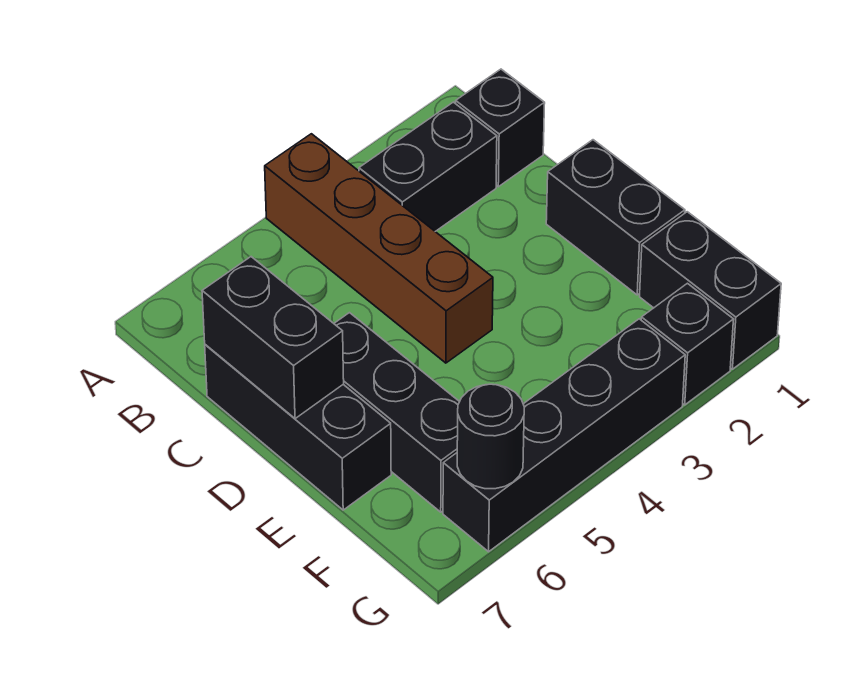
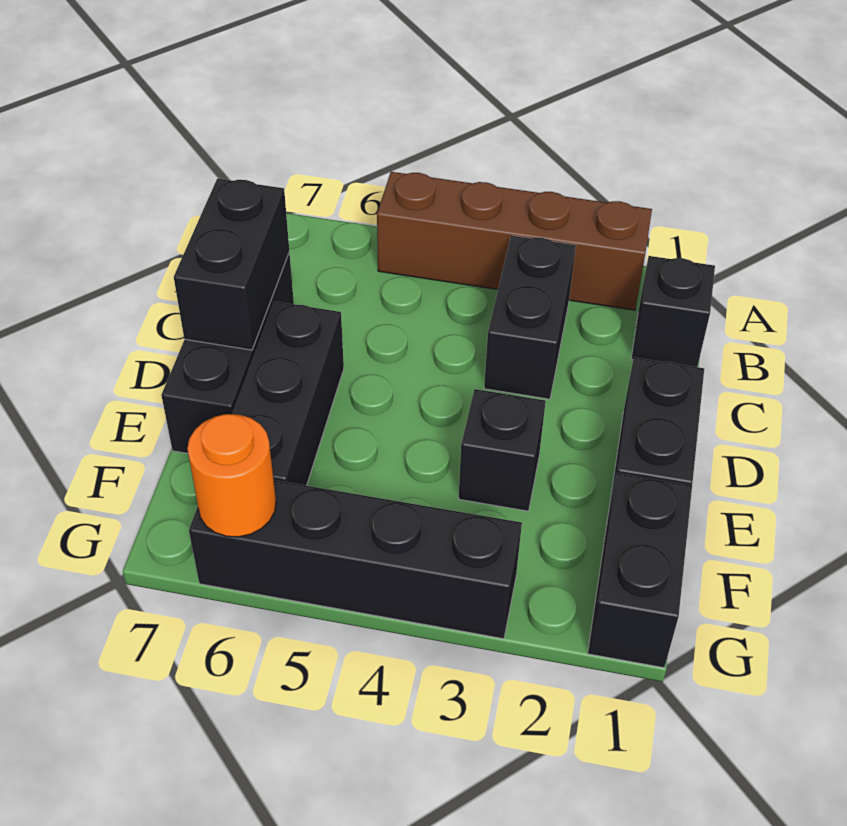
brown 1x4 brick [265,134,493,363] -> brown 1x4 brick turned to [377,172,652,310]
black 1x2 brick [359,102,497,232] -> black 1x2 brick turned to [484,236,576,399]
black 1x1 brick [641,283,734,405] -> black 1x1 brick moved to [459,389,546,511]
black 1x1 round brick [457,384,524,489] -> orange 1x1 round brick [187,414,276,537]

